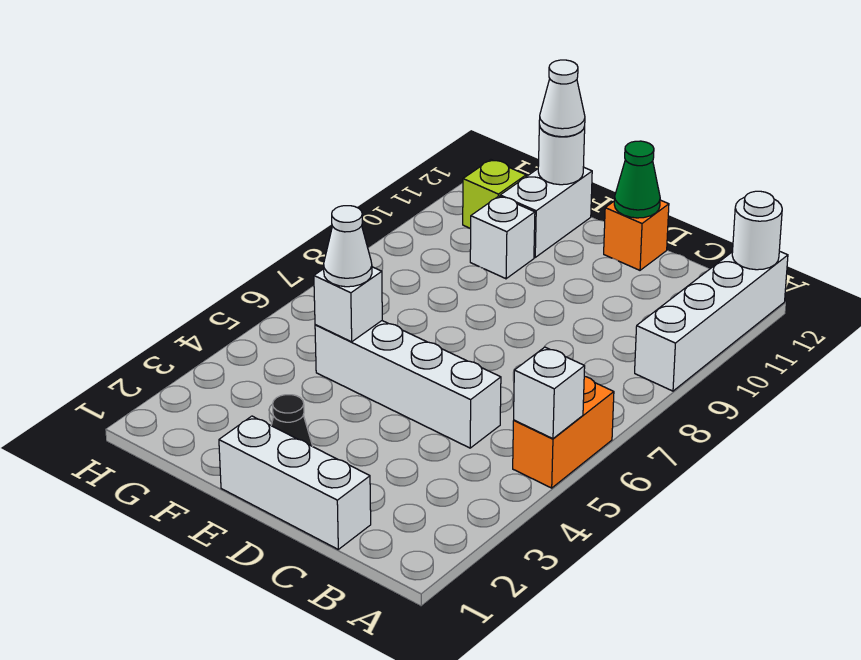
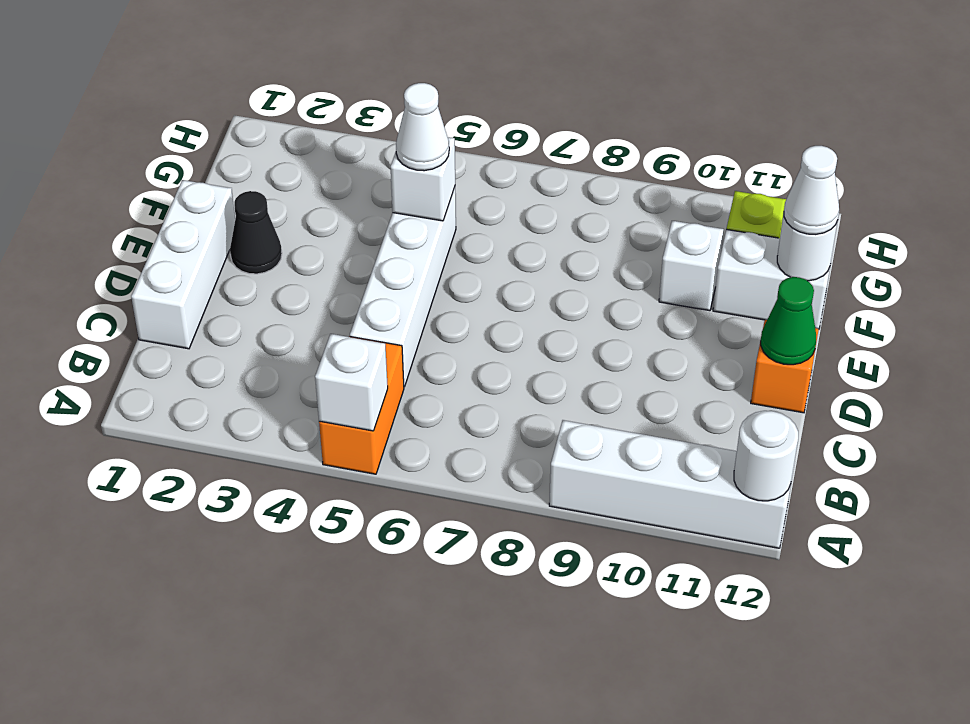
orange 1x2 brick [513,376,614,488] -> orange 1x2 brick turned to [319,336,404,474]

